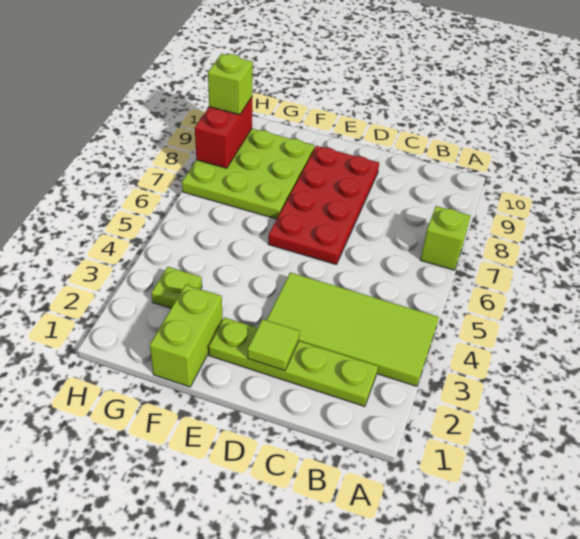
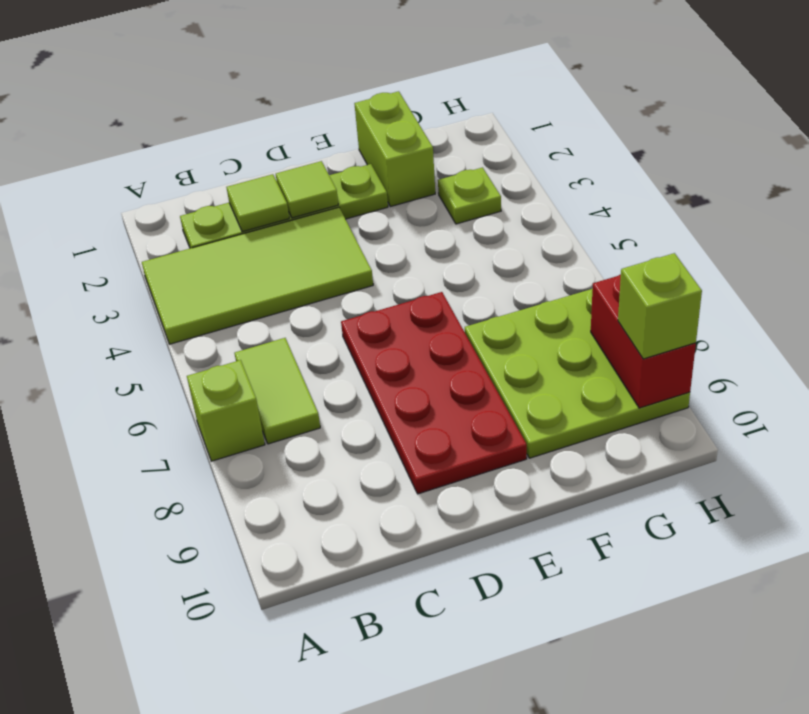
none -> lime 1x2 tile [235,338,320,444]
none -> lime 1x1 tile [226,174,289,232]

